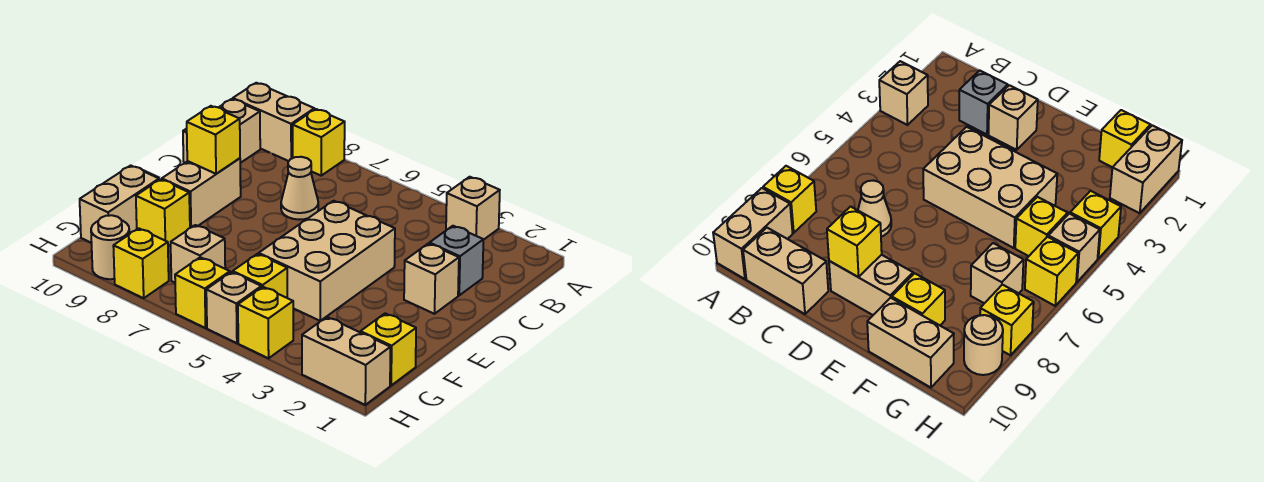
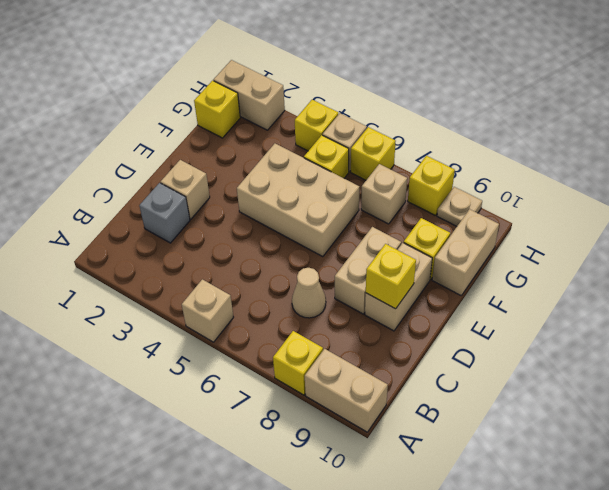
tan 1x1 brick [446,177,500,240] -> tan 1x1 brick moved to [182,279,233,342]
tan 1x2 brick [183,99,260,163] -> tan 1x2 brick moved to [335,227,401,314]
tan 2x3 brick [259,201,395,321] -> tan 2x3 brick turned to [237,144,359,257]
tan 1x1 round brick [91,215,129,279] -> tan 1x1 plate [437,187,482,226]

